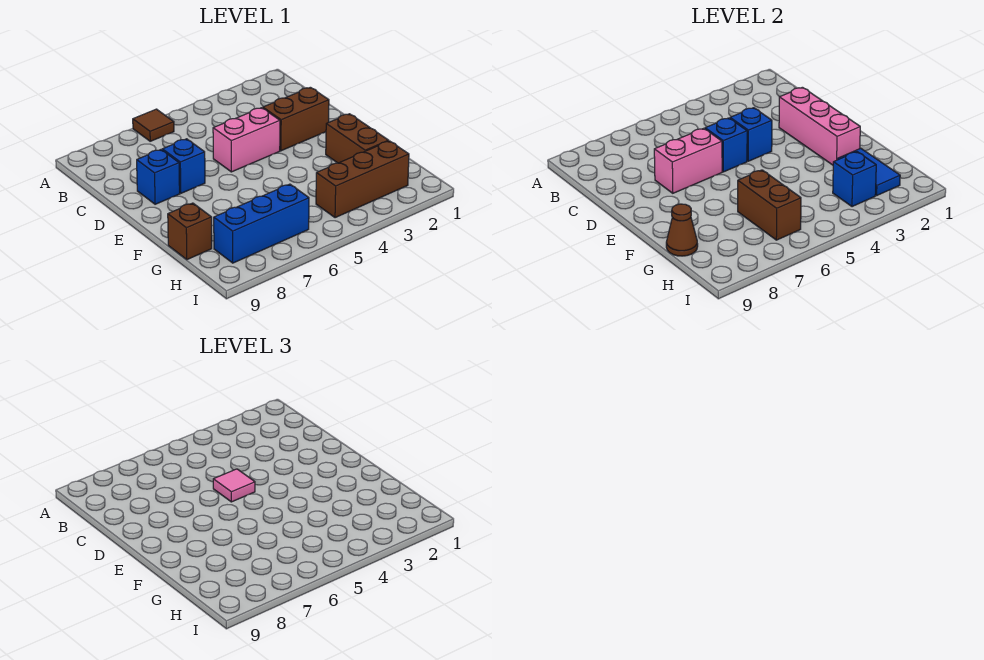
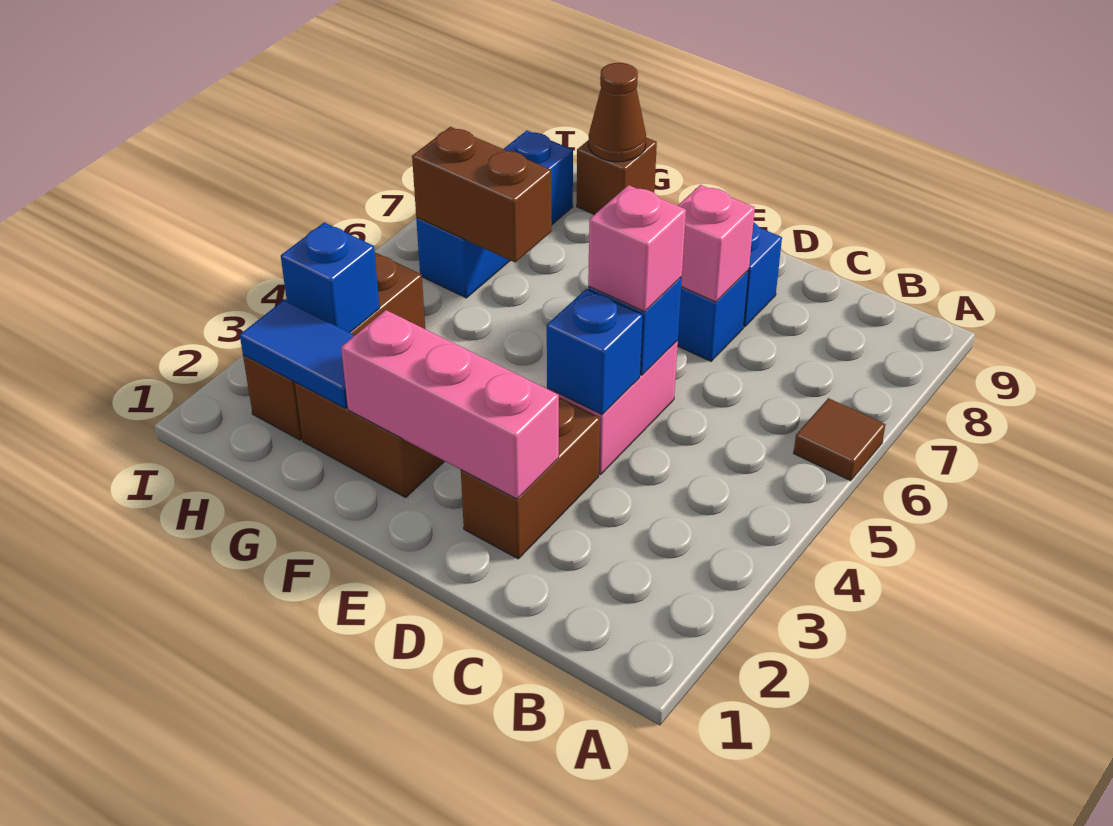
pink 1x1 tile [213,469,255,502] -> pink 1x1 brick [588,185,686,312]
pink 1x2 brick [654,128,722,193] -> pink 1x1 brick [678,185,755,302]

